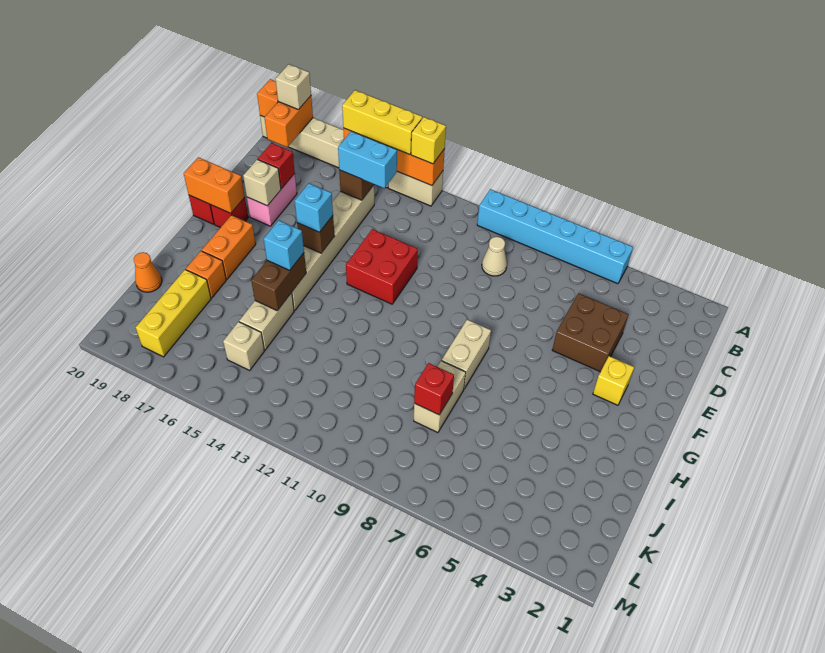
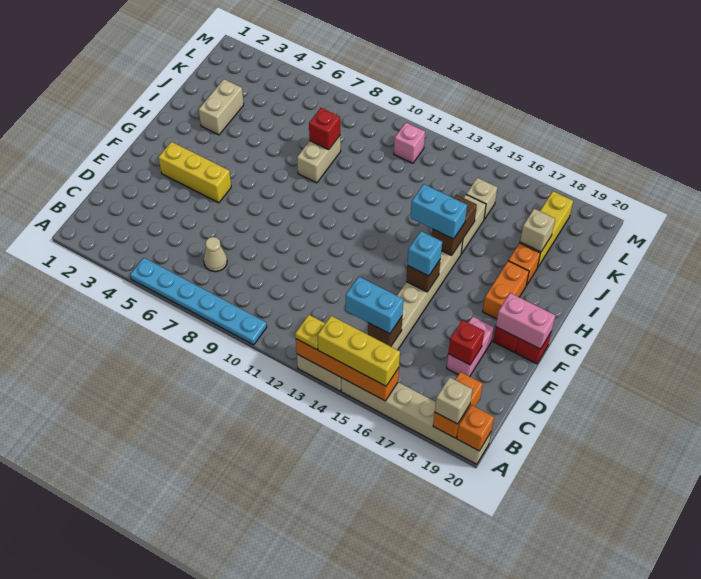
cyan 1x6 brick [477,189,633,284] -> cyan 1x6 plate [130,258,267,345]
yellow 1x1 brick [411,117,446,164] -> yellow 1x1 plate [295,315,325,350]
tan 1x1 cone [482,237,507,276] -> tan 1x1 cone moved to [204,237,227,272]
brown 2x2 brick [552,293,629,372] -> none
red 2x2 brick [346,229,418,304] -> none
tan 1x1 brick [243,159,281,206] -> tan 1x1 brick moved to [520,209,555,252]
yellow 1x1 brick [593,356,634,405] -> yellow 1x3 brick [158,142,231,203]
orange 1x2 brick [184,157,245,213] -> pink 1x2 brick [496,293,555,349]
tan 1x2 brick [442,320,491,389] -> tan 1x2 brick moved to [199,79,244,135]
cyan 1x1 brick [264,220,304,270] -> cyan 1x2 brick [411,184,467,239]
orange 1x1 cone [134,252,162,292] -> none
none -> pink 1x1 brick [394,123,425,163]

